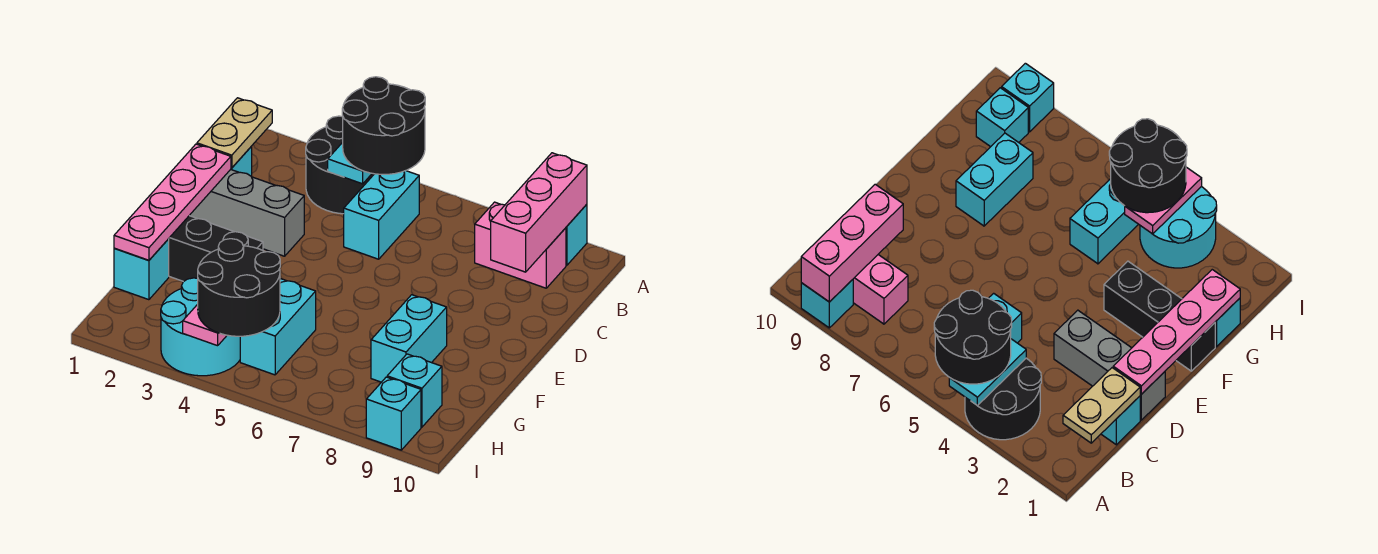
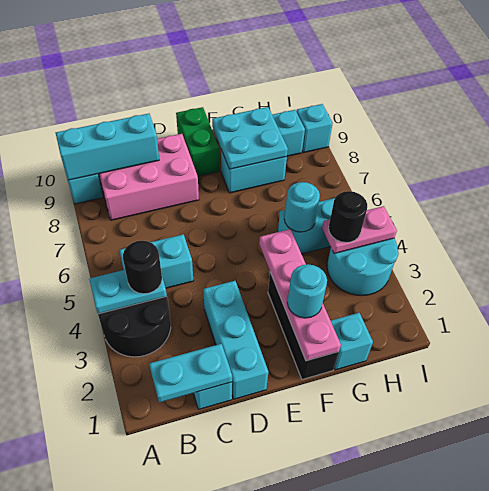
black 2x2 round brick [342,77,425,174] -> black 1x1 round brick [123,241,162,294]
pink 1x3 brick [491,153,587,272] -> cyan 1x3 brick [56,114,159,180]
tan 1x2 plate [197,98,272,168] -> cyan 1x2 plate [149,344,232,403]
pink 1x2 brick [475,202,566,288] -> pink 2x3 brick [99,134,199,220]
grey 1x3 brick [189,169,304,256] -> cyan 1x3 brick [203,281,268,399]
pink 1x4 plate [114,144,231,260] -> pink 1x4 plate turned to [259,229,341,361]
none -> green 1x2 brick [176,107,219,176]
none -> cyan 1x1 round brick [287,264,327,318]
none -> cyan 2x2 plate [212,107,288,169]
none -> cyan 1x1 round brick [284,182,320,232]
black 2x2 round brick [198,239,280,336] -> black 1x1 round brick [329,191,367,243]

